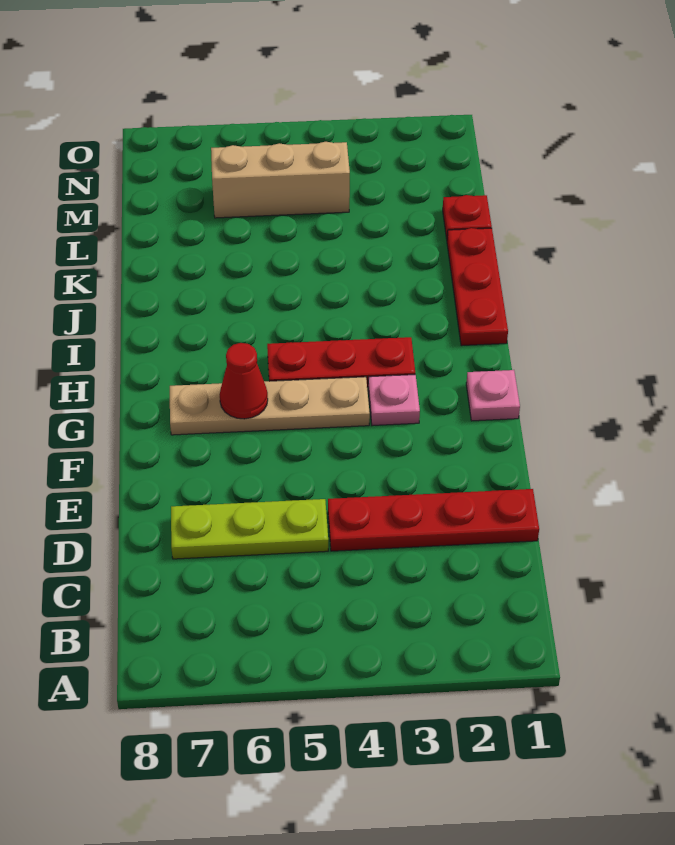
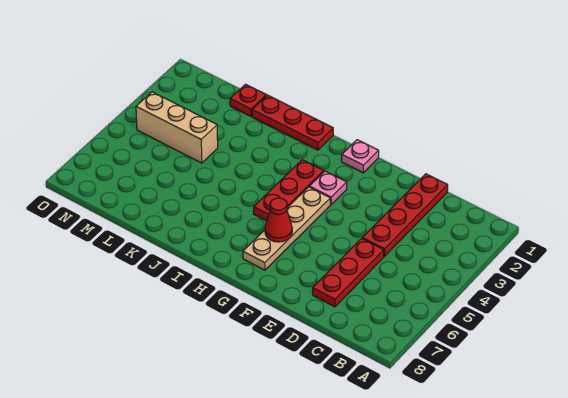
lime 1x3 plate [171,499,328,559] -> red 1x3 plate [313,238,384,307]
tan 1x3 brick [211,142,350,218] -> tan 1x3 brick turned to [136,92,218,163]

